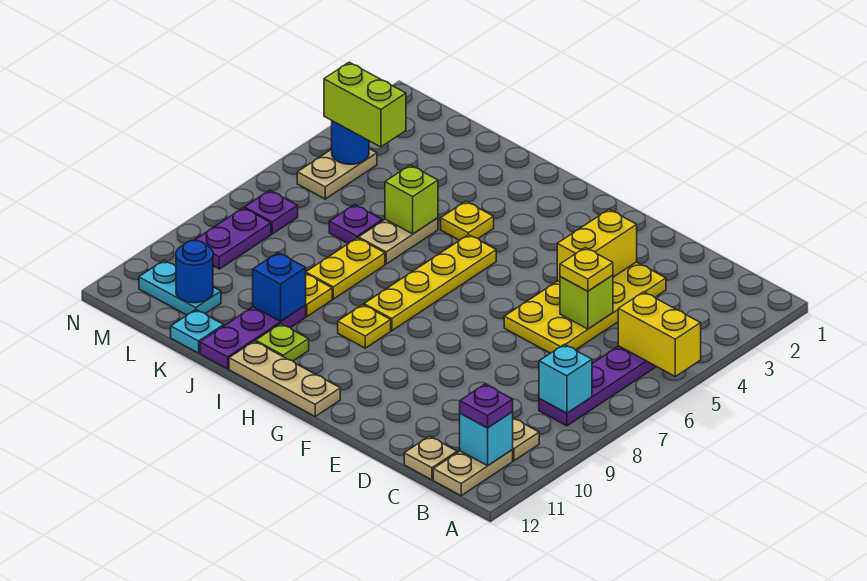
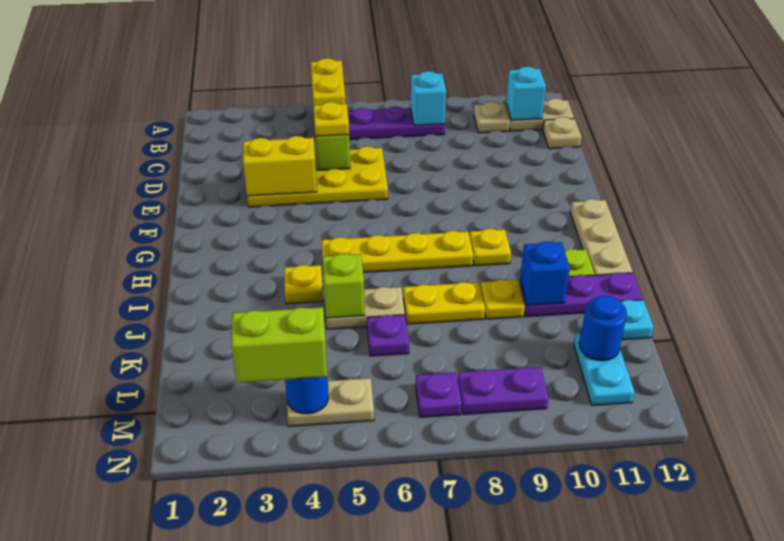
purple 1x1 plate [460,384,513,428] -> none
lime 1x2 brick [324,62,406,147] -> lime 1x2 brick turned to [231,307,327,383]

